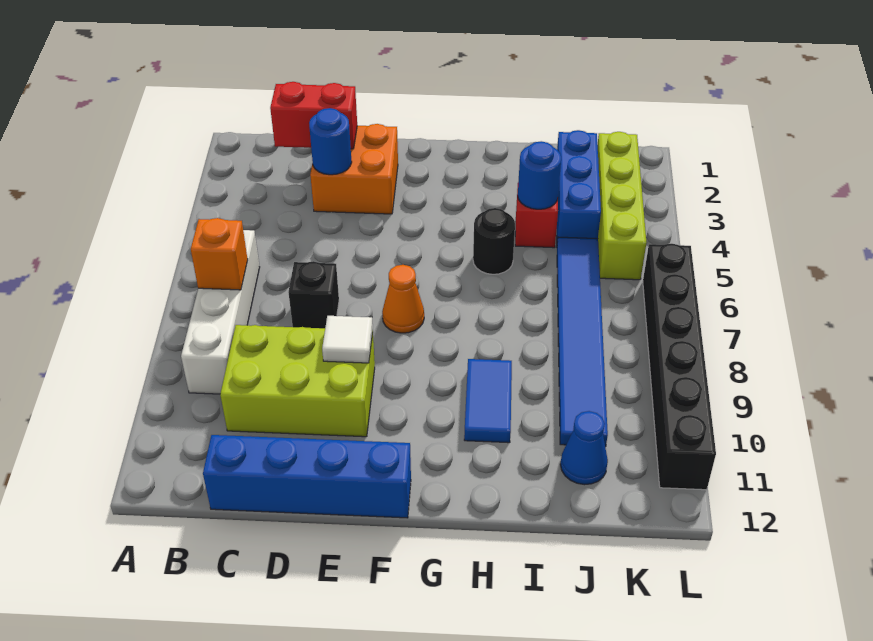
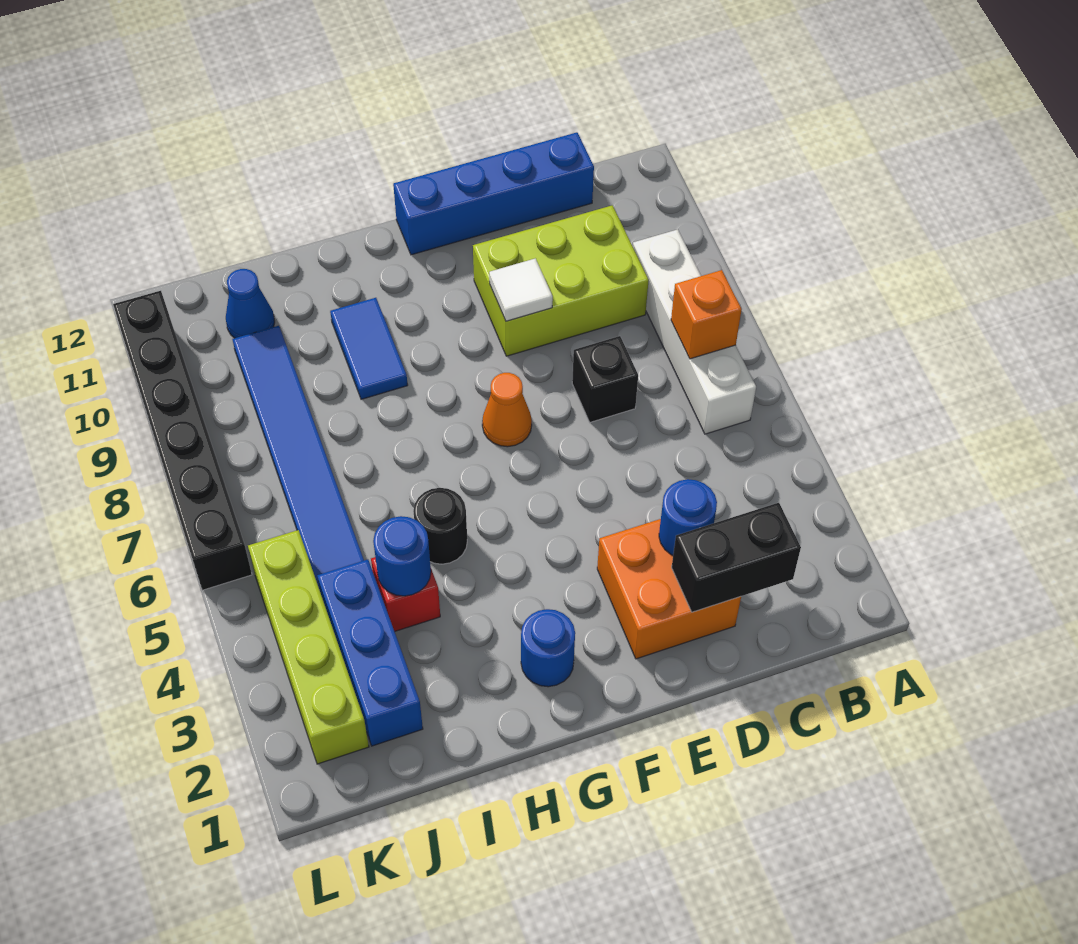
red 1x2 brick [270,82,357,149] -> black 1x2 brick [672,503,801,612]
none -> blue 1x1 round brick [521,609,575,687]

